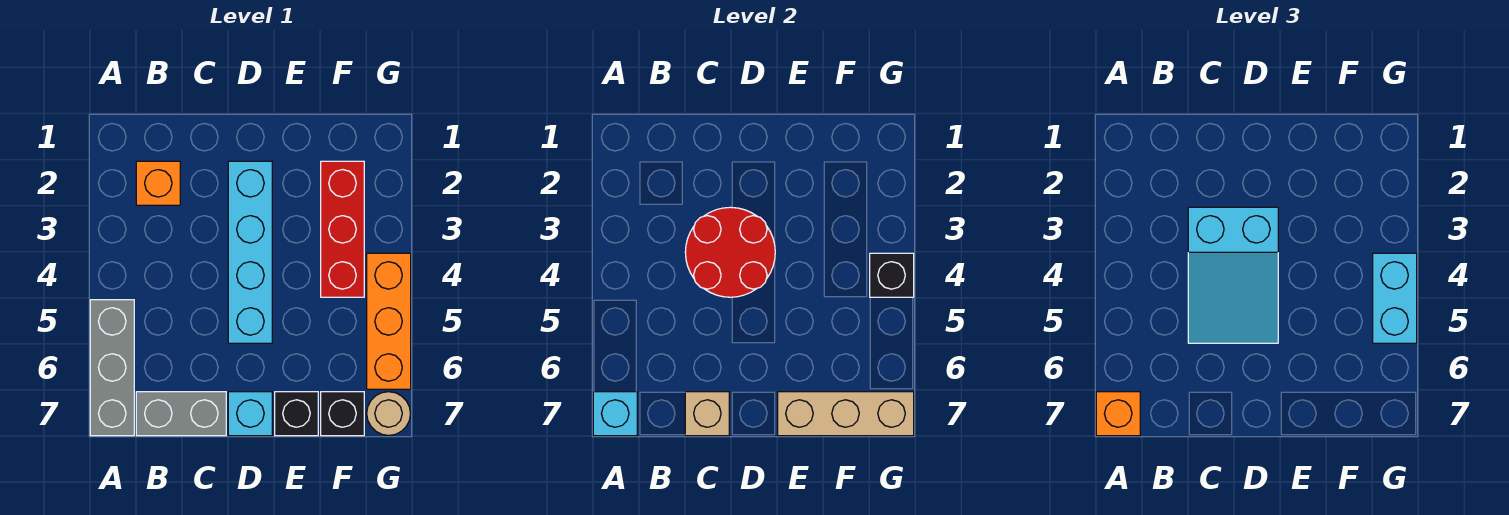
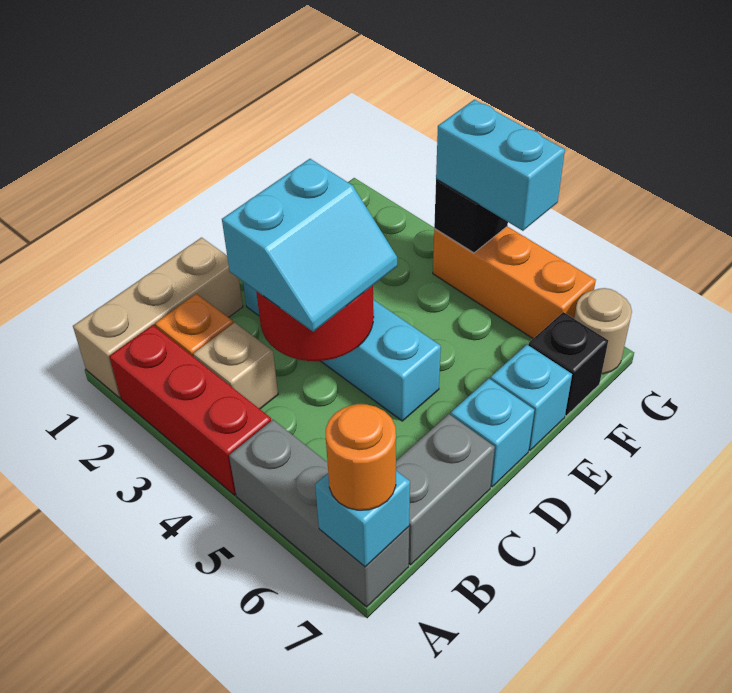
orange 1x1 brick [1096,392,1140,436] -> orange 1x1 round brick [326,404,396,510]
cyan 2x3 slope [1188,207,1278,343] -> cyan 2x2 slope [222,159,397,332]
tan 1x1 brick [685,392,729,436] -> tan 1x1 brick moved to [193,323,278,409]
black 1x1 brick [275,392,318,436] -> cyan 1x1 brick [491,345,572,450]
tan 1x3 brick [778,392,914,436] -> tan 1x3 brick moved to [73,238,243,398]
red 1x3 brick [321,161,364,297] -> red 1x3 brick moved to [109,325,271,495]

